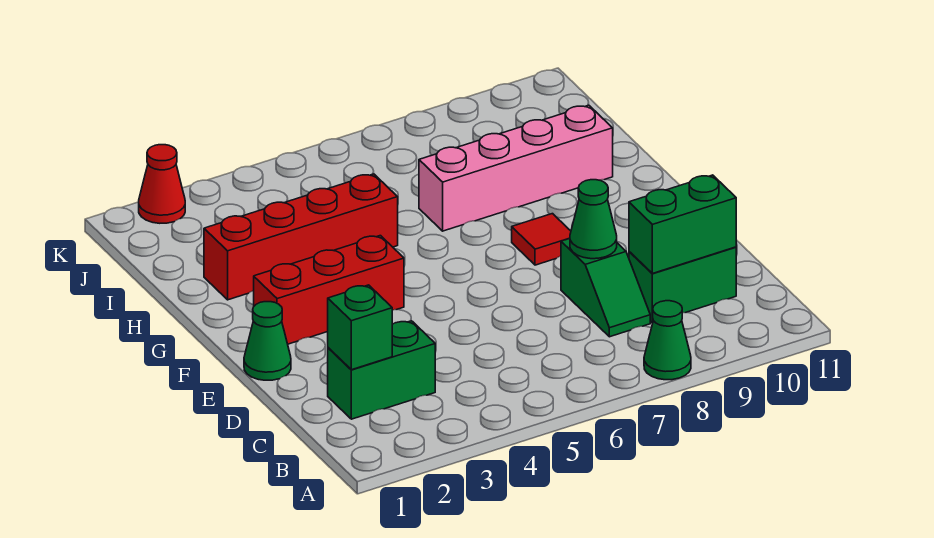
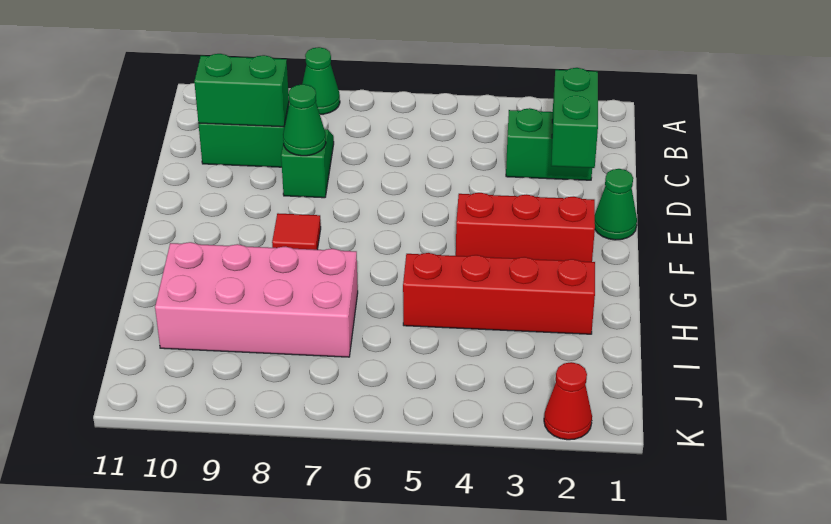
green 1x1 brick [328,285,392,370] -> green 1x2 brick [551,68,598,168]
pink 1x4 brick [419,105,613,231] -> pink 2x4 brick [155,242,358,357]

